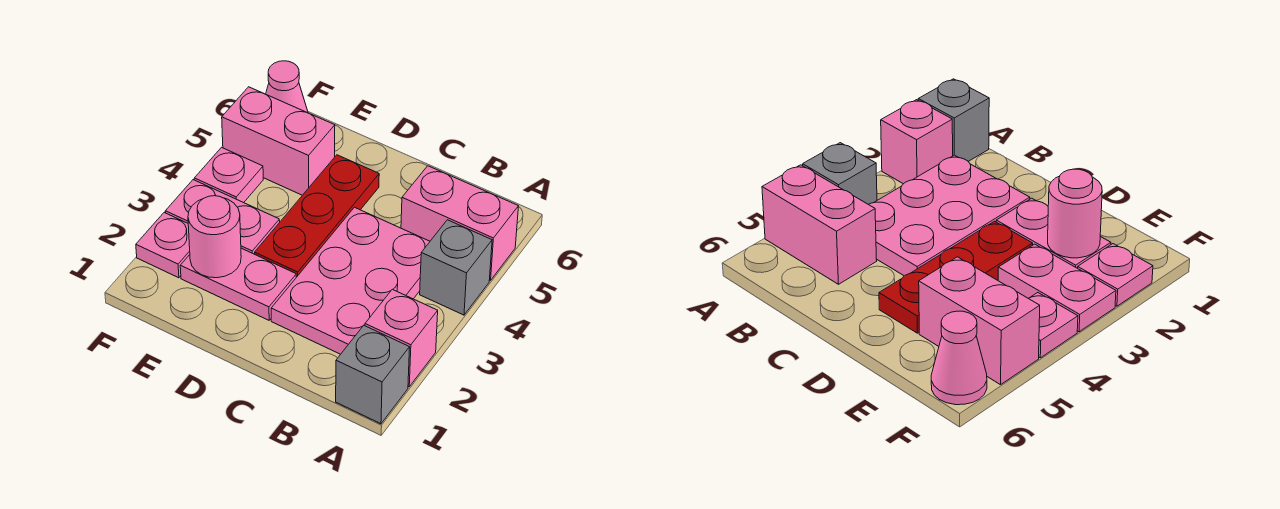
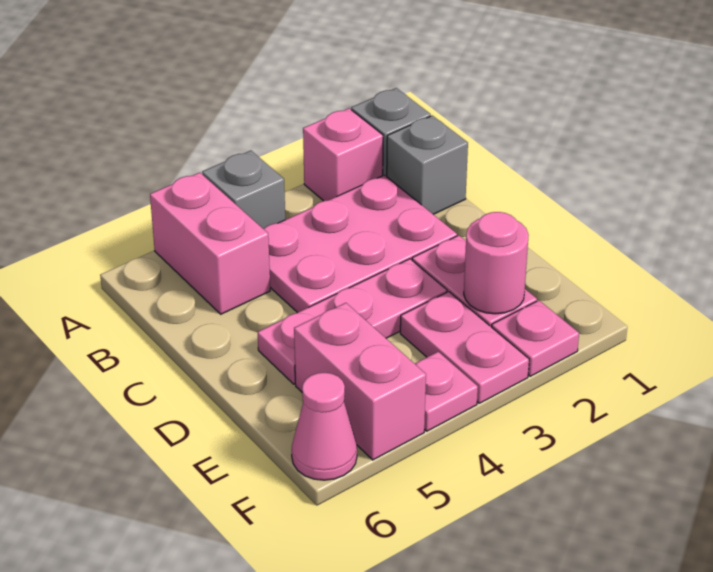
none -> grey 1x1 brick [387,116,468,214]
red 1x3 plate [255,155,379,277] -> pink 1x3 plate [258,259,447,384]

